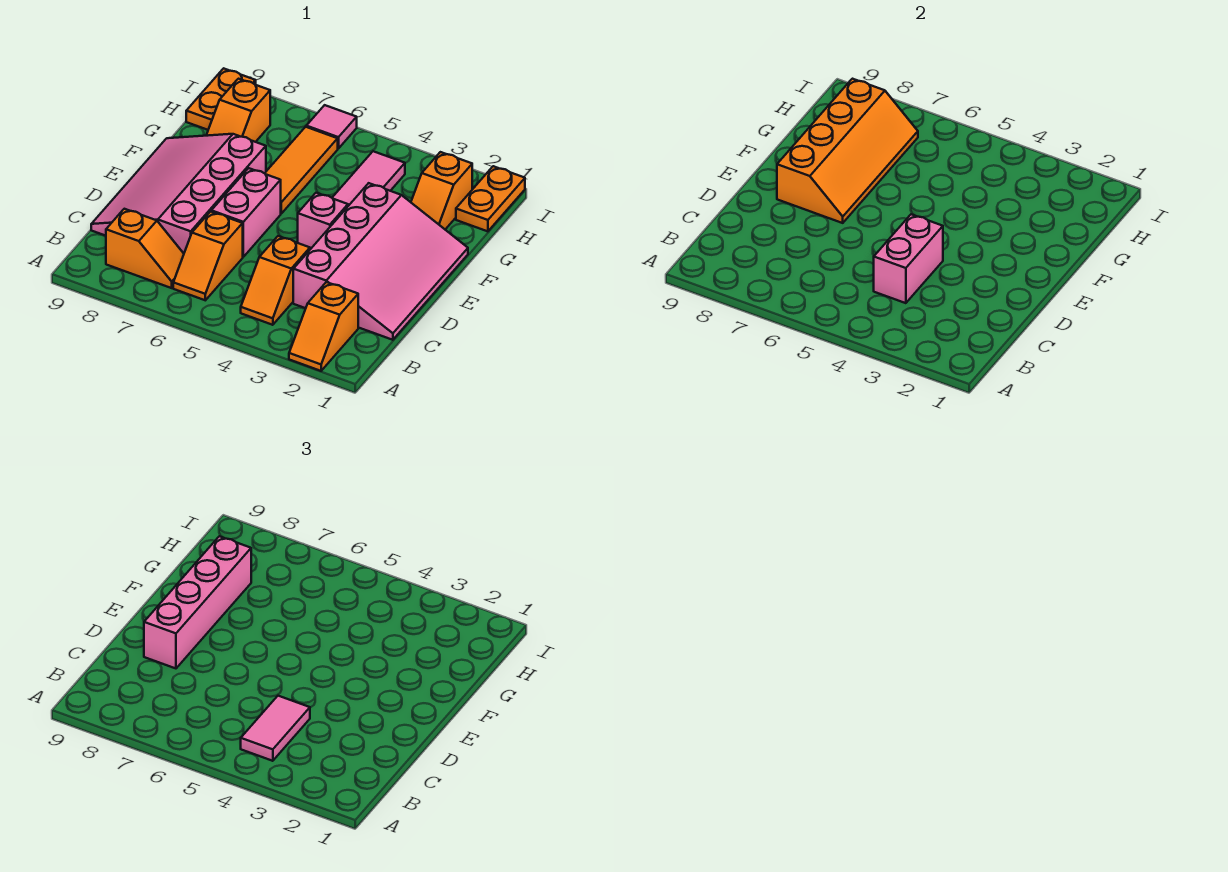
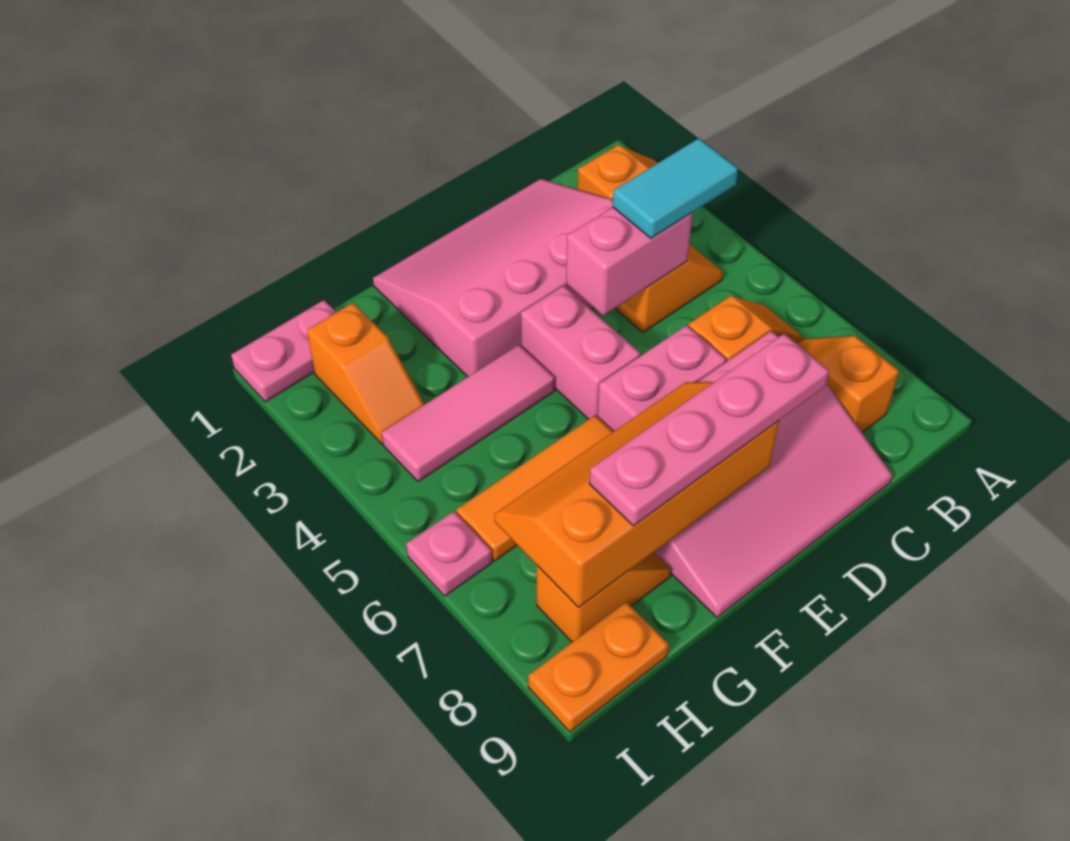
pink 1x2 tile [241,696,310,761] -> cyan 1x2 tile [613,138,738,238]
pink 1x4 brick [144,536,251,668] -> pink 1x4 plate [589,334,829,526]
pink 1x1 brick [298,193,348,249] -> pink 1x2 brick [521,286,641,419]
orange 1x2 slope [411,152,472,229] -> orange 1x2 slope turned to [307,303,425,444]
orange 1x2 plate [456,166,525,231] -> pink 1x2 plate [231,300,336,402]
pink 1x1 tile [306,105,357,149] -> pink 1x1 plate [406,511,492,596]

